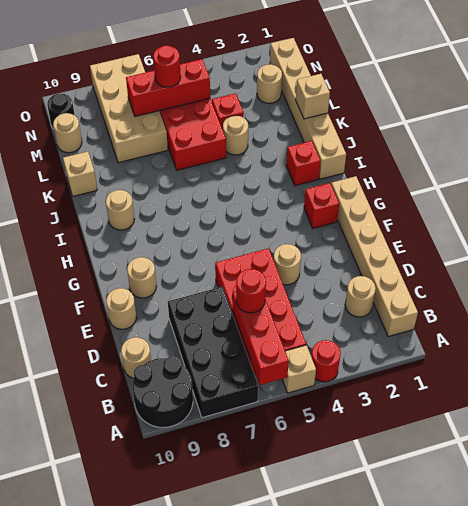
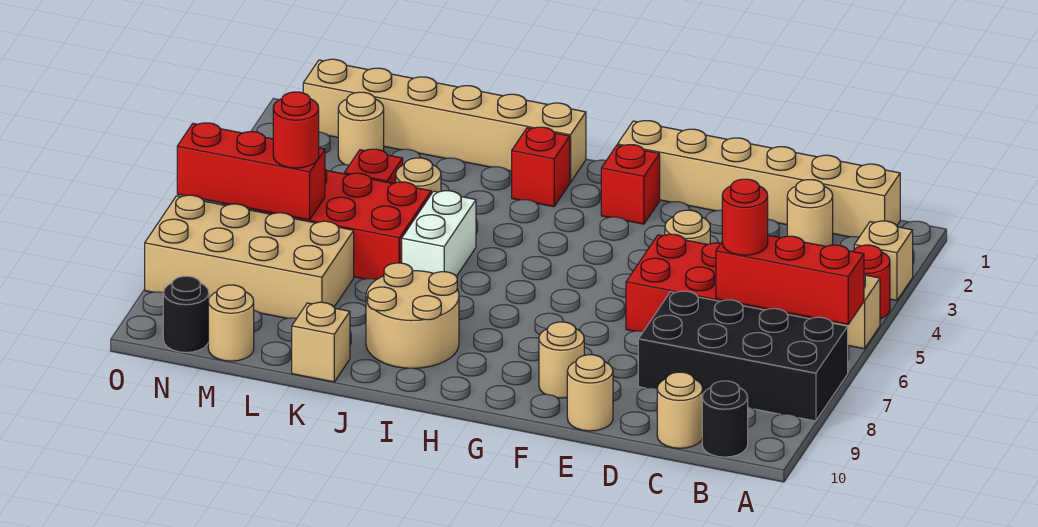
black 2x2 round brick [132,356,193,428] -> black 1x1 round brick [702,381,748,457]
tan 1x1 round brick [106,190,135,230] -> tan 2x2 round brick [366,263,459,368]
none -> white 1x2 brick [402,191,476,276]
tan 1x1 brick [296,74,330,119] -> tan 1x1 brick moved to [854,221,913,300]
red 1x3 brick [126,59,210,116] -> red 1x3 brick turned to [177,123,325,220]

